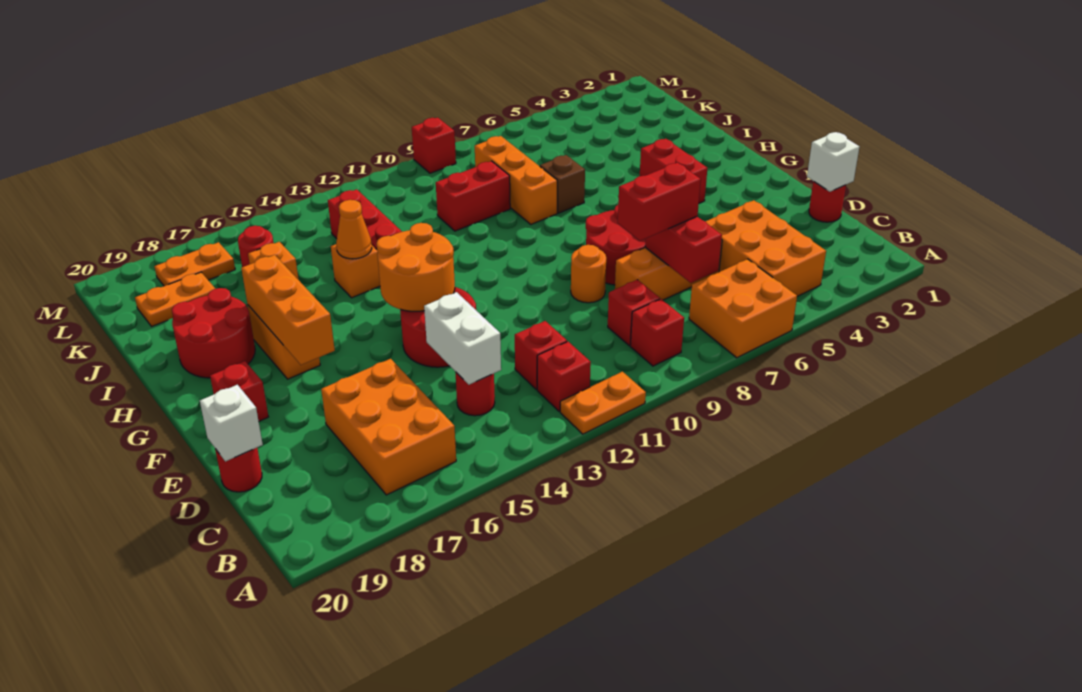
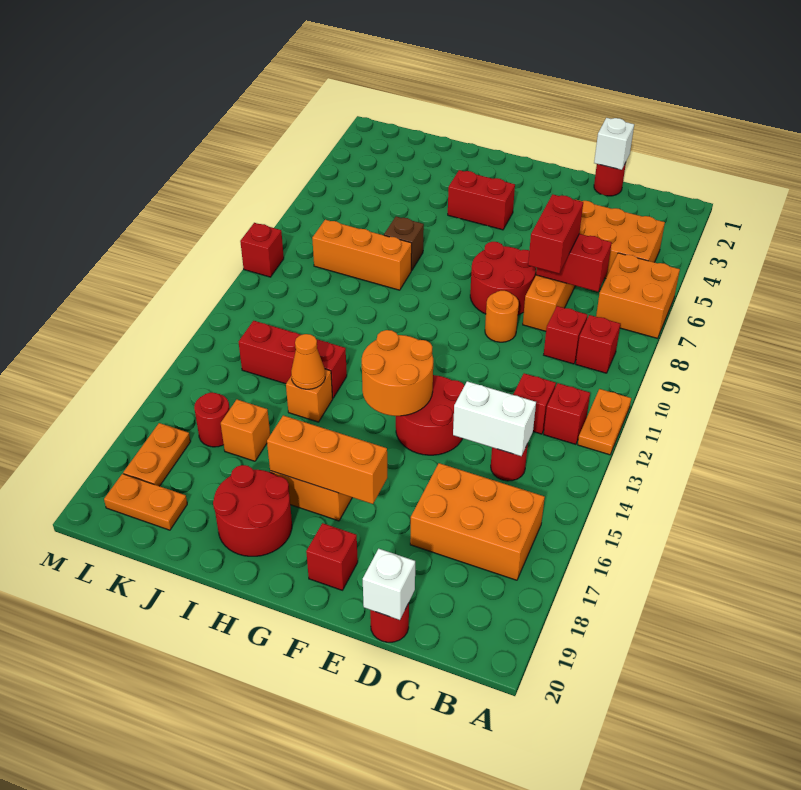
red 1x2 brick [436,161,510,231] -> none
orange 1x2 plate [135,272,215,326] -> orange 1x2 plate turned to [104,474,187,530]

